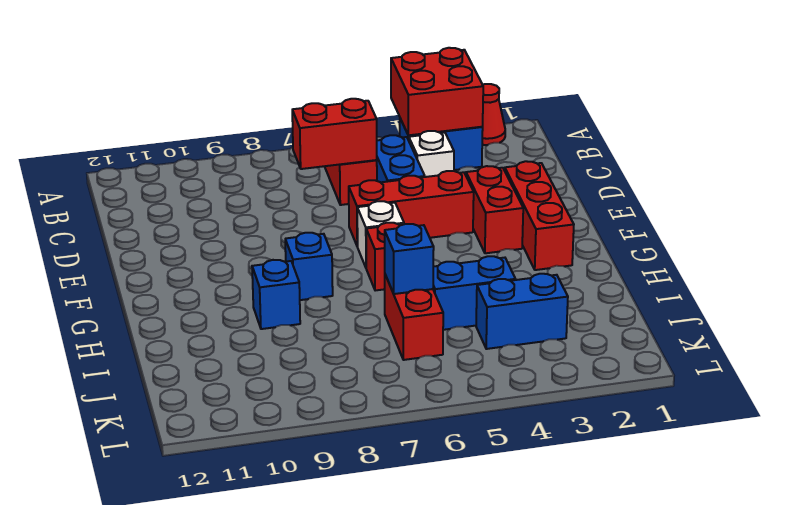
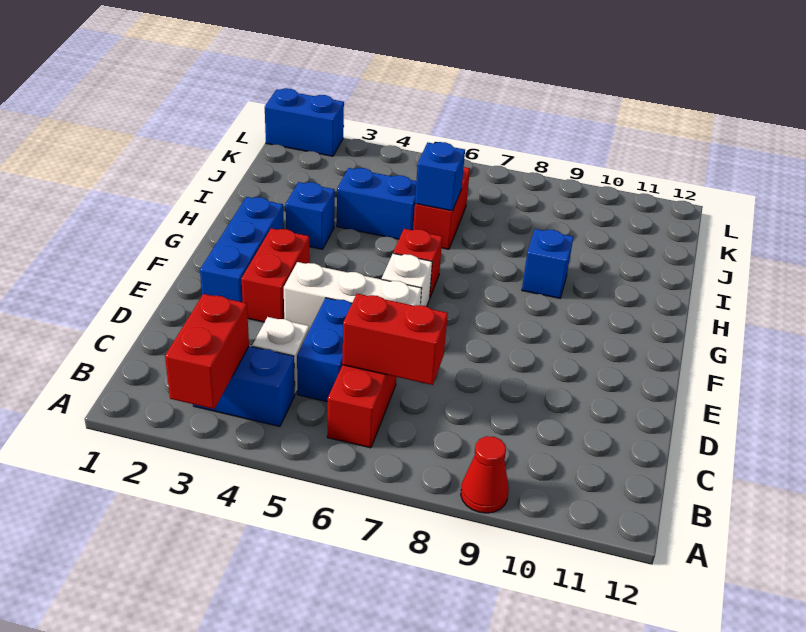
red 1x1 cone [482,84,505,145] -> red 1x1 cone moved to [461,436,509,513]
red 2x2 brick [391,48,483,135] -> red 1x2 brick [165,294,249,409]
red 1x3 brick [505,161,574,270] -> blue 1x3 brick [200,197,284,302]
red 1x3 brick [349,171,474,247] -> white 1x3 brick [284,262,422,330]
blue 1x1 brick [285,233,333,300] -> blue 1x1 brick moved to [286,182,335,249]
blue 1x2 brick [476,274,568,349] -> blue 1x2 brick moved to [265,88,344,156]

